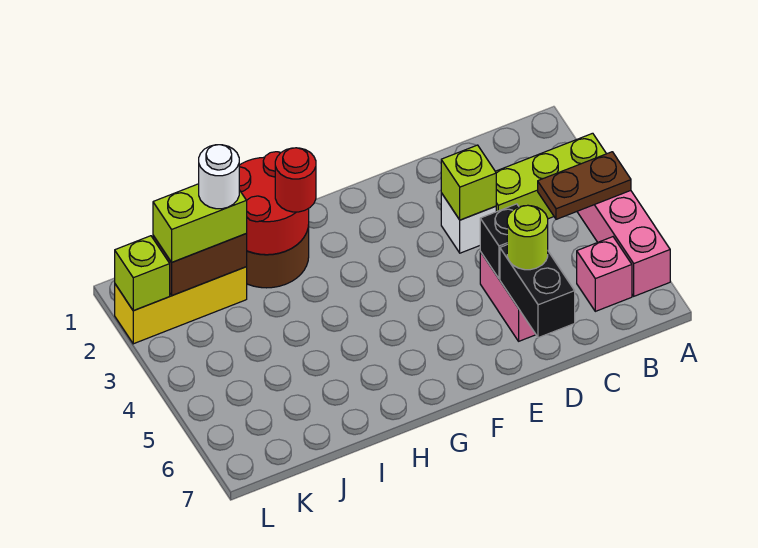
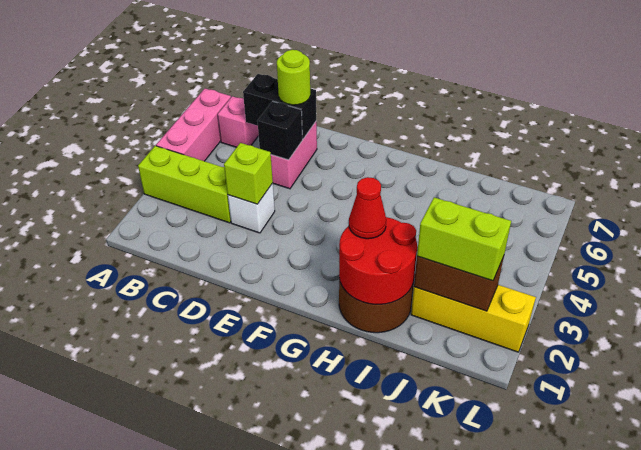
brown 1x2 plate [538,152,631,219] -> none
black 1x2 brick [500,245,575,338] -> black 1x2 brick turned to [243,74,316,139]
red 1x1 round brick [275,148,316,212] -> red 1x1 cone [349,177,386,239]
white 1x1 round brick [199,145,239,209] -> none
lime 1x1 brick [115,236,170,311] -> none

